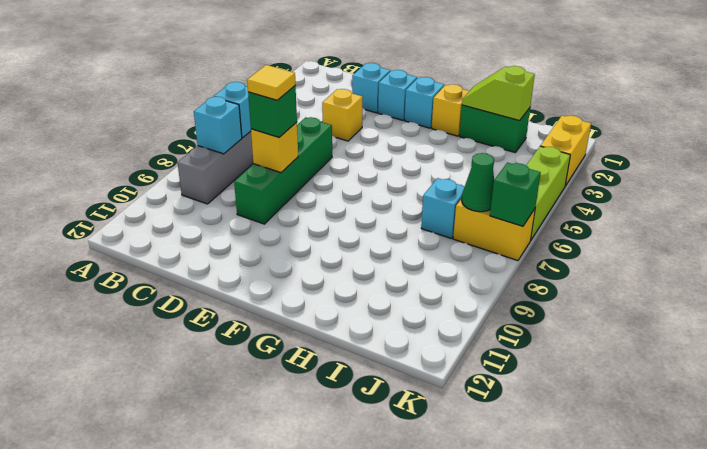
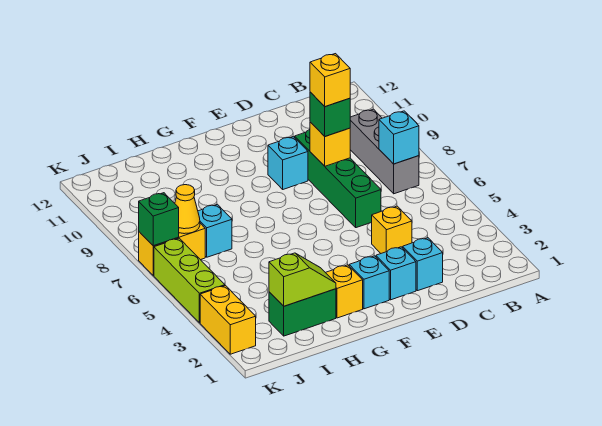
cyan 1x1 brick [194,97,242,154] -> cyan 1x1 brick moved to [268,137,308,189]
yellow 1x1 tile [247,65,296,100] -> yellow 1x1 brick [310,54,350,107]
green 1x1 cone [462,153,494,212] -> yellow 1x1 cone [175,185,200,234]

